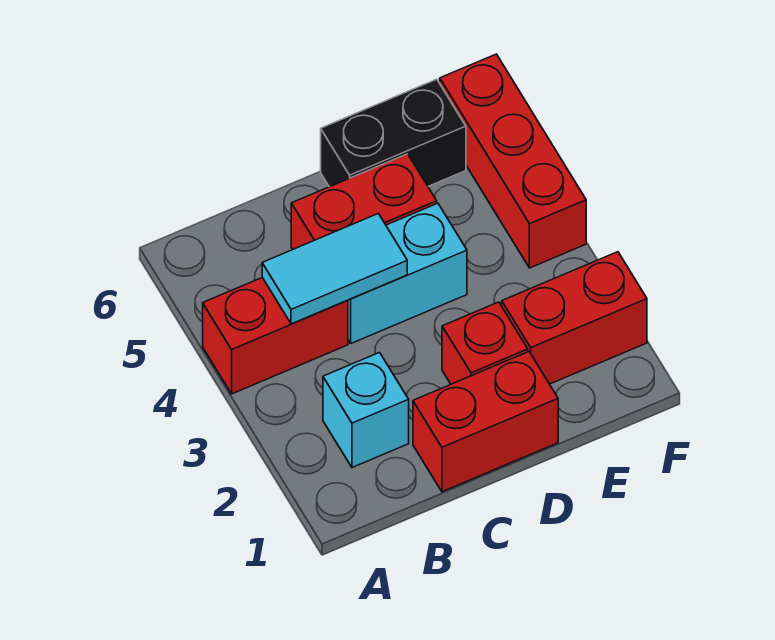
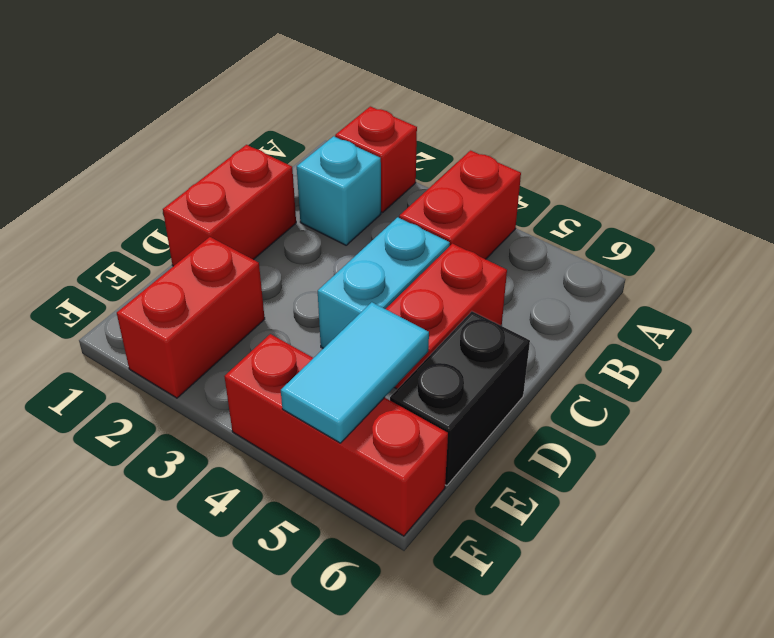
cyan 1x2 tile [262,214,407,324] -> cyan 1x2 tile moved to [281,302,429,443]
red 1x1 brick [442,302,528,384] -> red 1x1 brick moved to [335,106,417,212]

